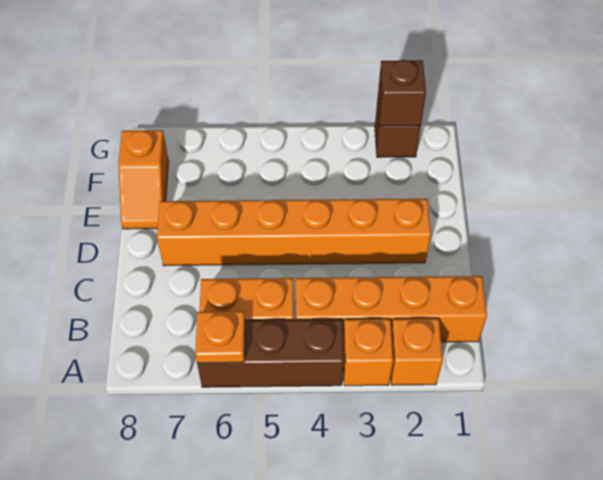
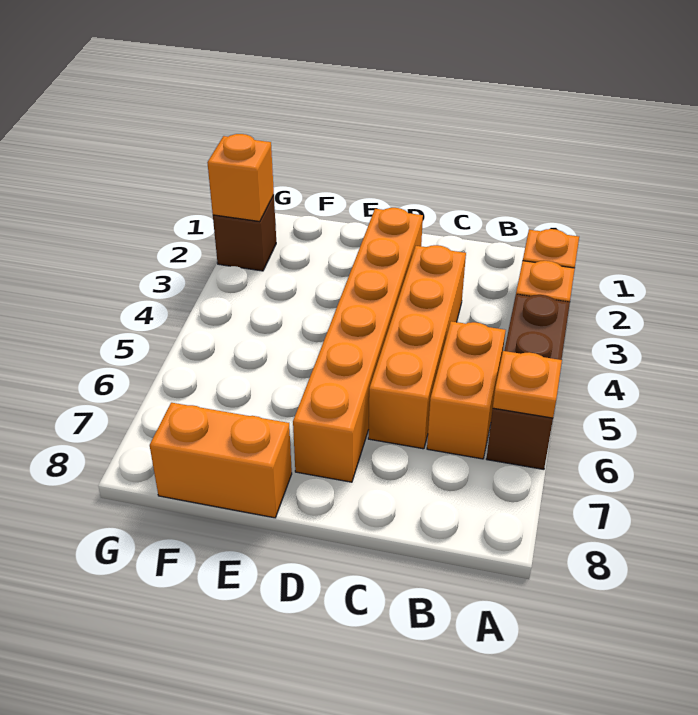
orange 1x4 brick [296,276,487,342] -> orange 1x4 brick moved to [368,245,466,449]
orange 1x2 slope [118,130,169,229] -> orange 1x2 brick [150,403,292,518]
brown 1x1 brick [378,60,426,126] -> orange 1x1 brick [207,134,274,222]

